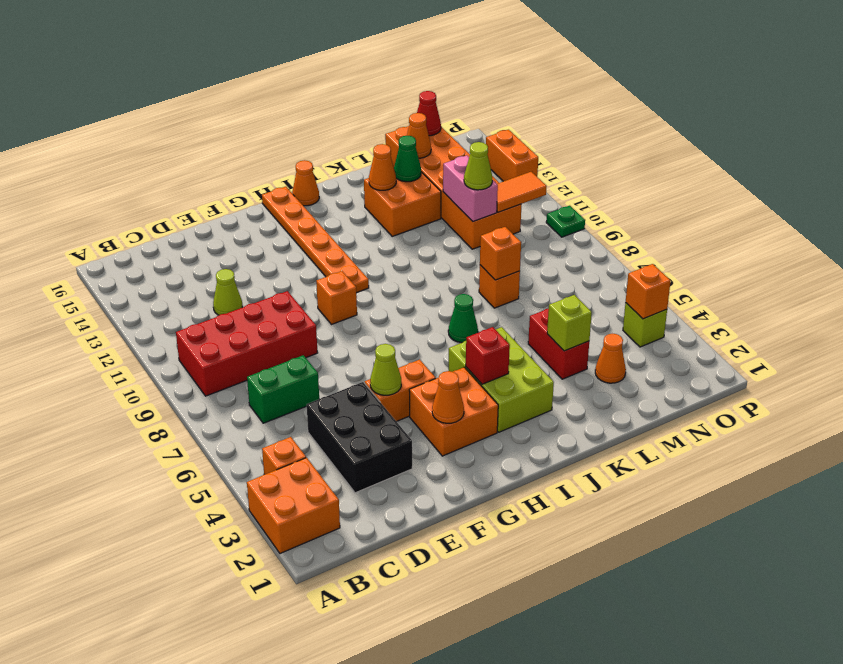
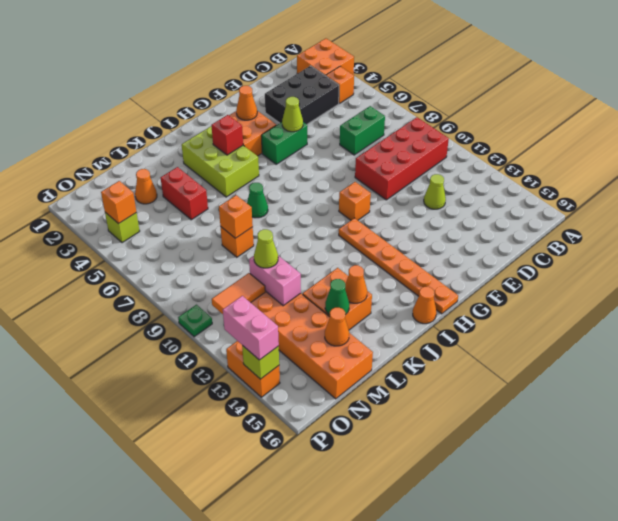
black 2x3 brick [307,382,412,493] -> black 2x3 brick turned to [265,66,339,124]
orange 1x2 brick [365,360,436,422] -> green 1x2 brick [261,122,307,164]
lime 1x1 brick [547,295,592,351] -> lime 1x1 brick moved to [242,345,279,379]
red 1x1 cone [417,91,441,136] -> none
none -> pink 1x2 brick [223,296,279,360]

